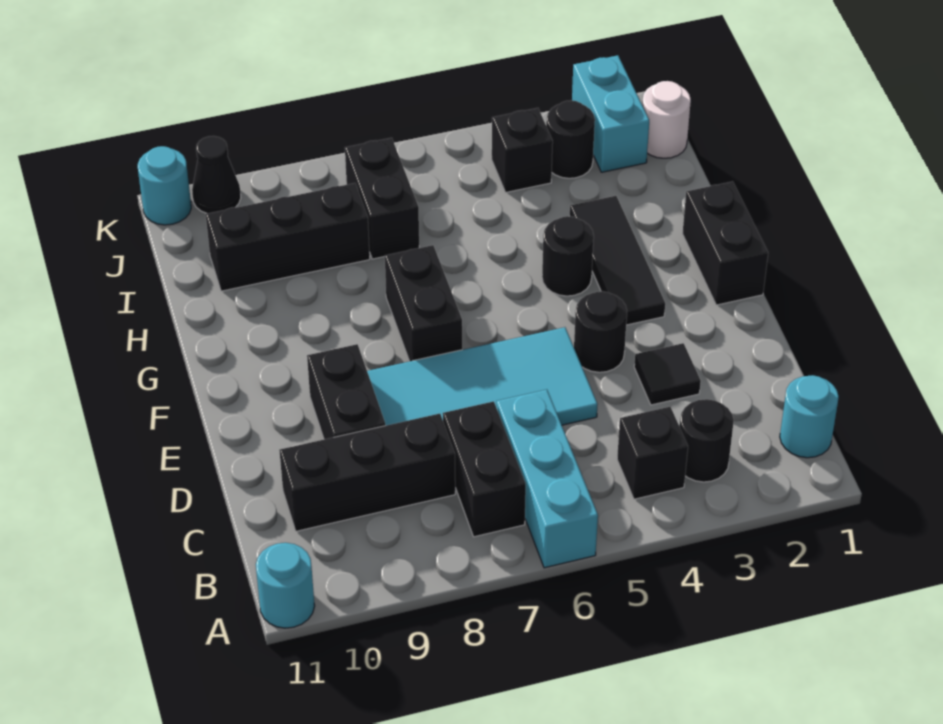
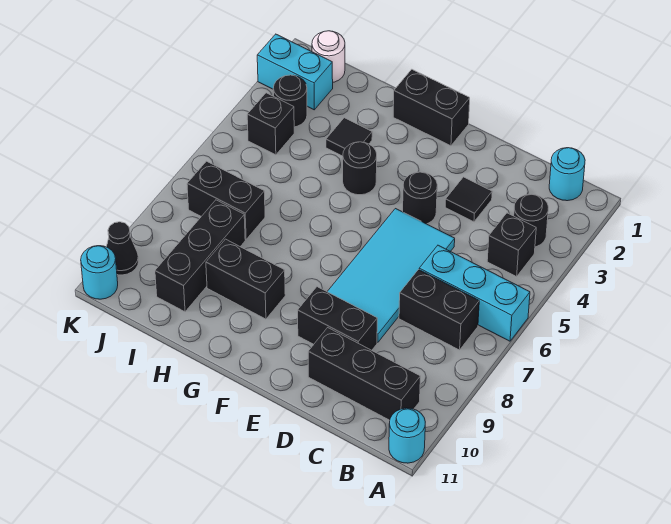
black 1x3 brick [279,414,455,531] -> black 1x3 brick turned to [308,328,420,420]
black 1x3 tile [570,196,665,325] -> black 1x1 tile [326,118,372,156]
black 1x2 brick [385,245,462,361] -> black 1x2 brick moved to [206,239,285,319]

